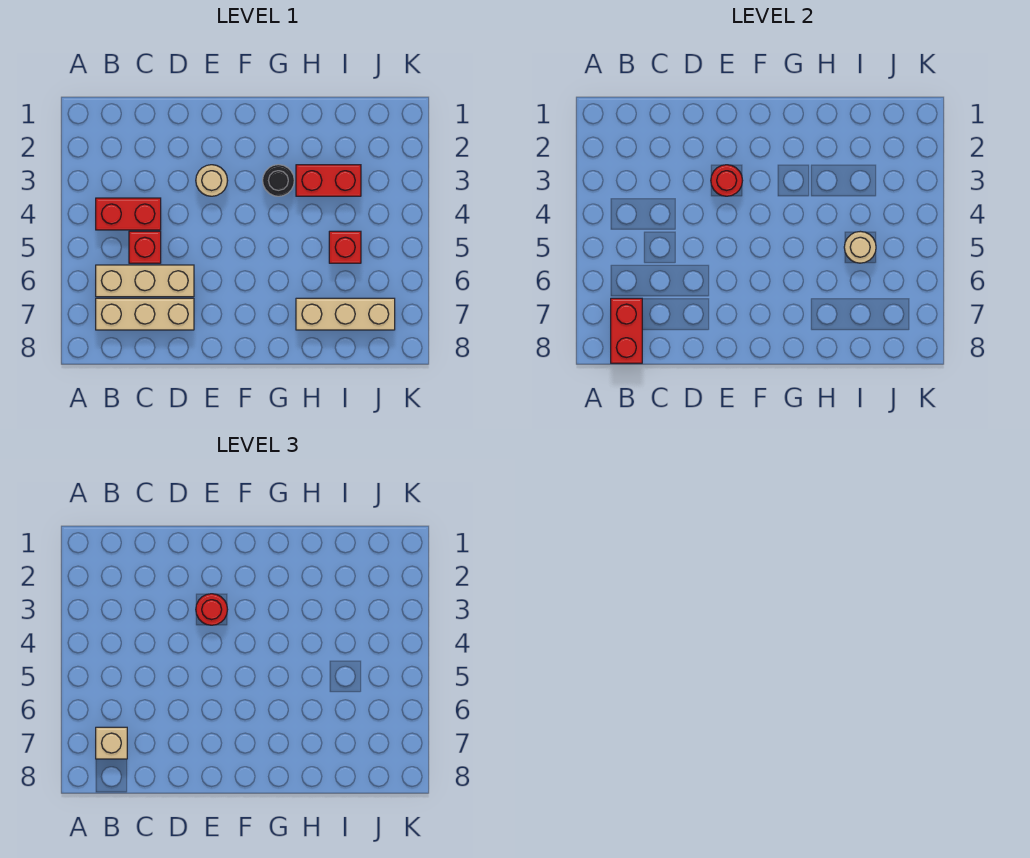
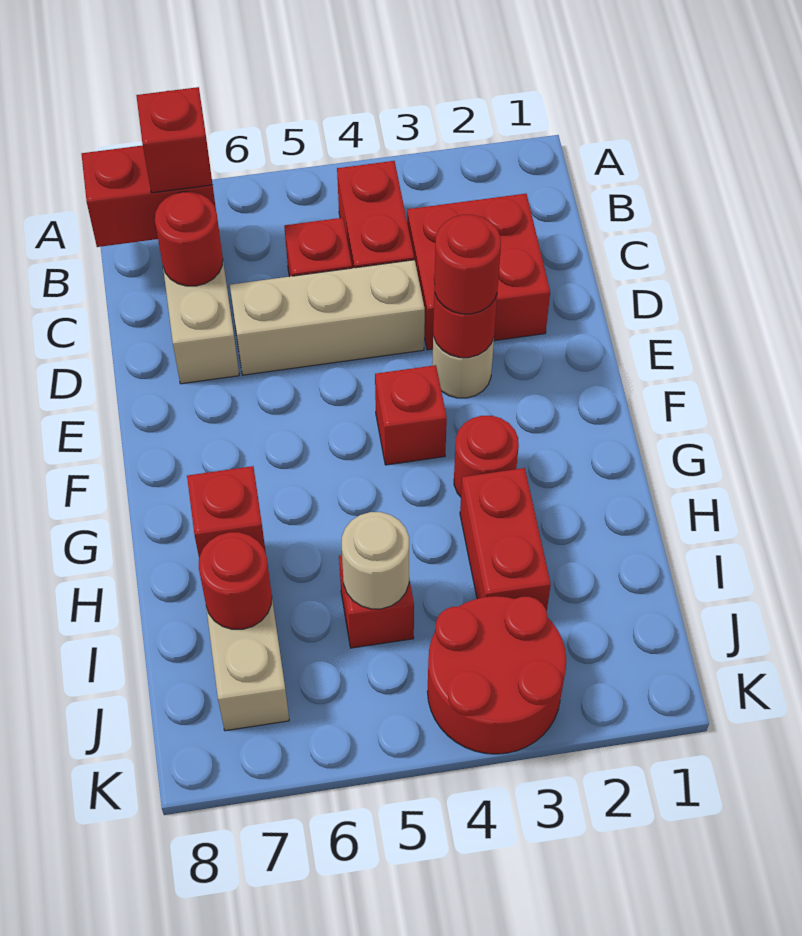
tan 1x3 brick [96,265,194,297] -> tan 1x3 brick turned to [230,260,425,375]
tan 1x1 brick [96,727,127,759] -> red 1x1 brick [136,87,213,193]
none -> red 2x2 brick [407,194,550,350]
none -> red 1x1 round brick [155,192,223,286]
none -> red 1x1 brick [375,365,447,465]
black 1x1 round brick [263,165,294,196] -> red 1x1 round brick [454,416,519,497]
none -> red 1x1 brick [187,466,266,557]
none -> red 1x1 round brick [199,532,272,629]
none -> red 2x2 round brick [427,596,566,754]

